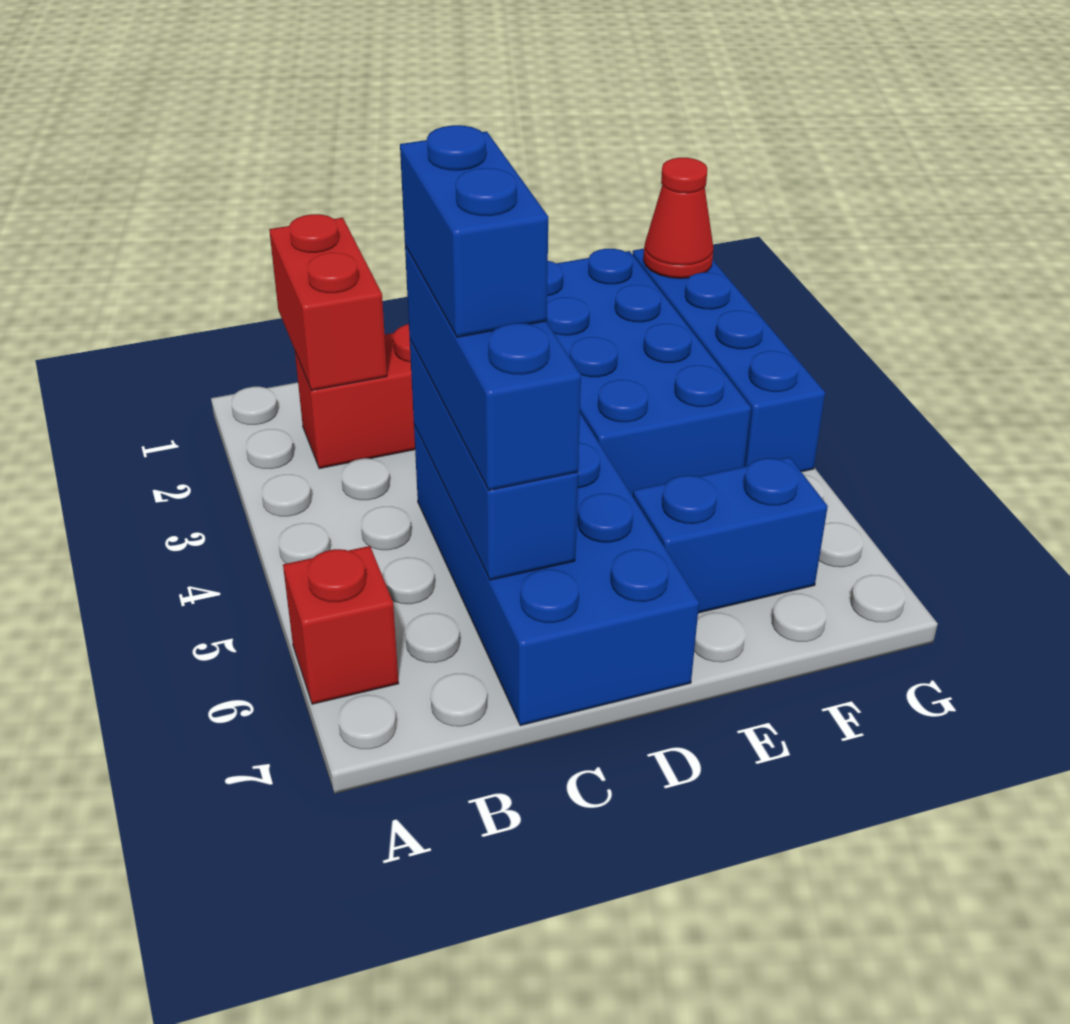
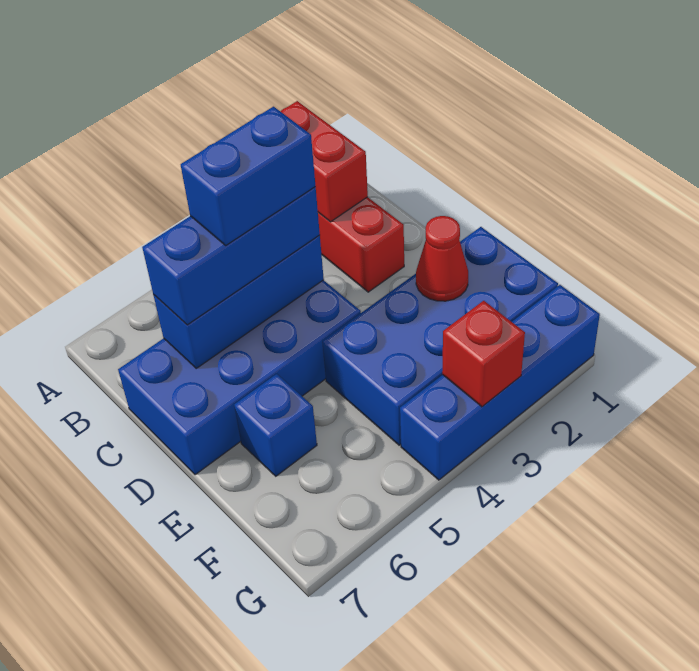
red 1x1 brick [283,546,399,704] -> red 1x1 brick moved to [442,301,525,407]
red 1x2 brick [269,214,387,390] -> red 1x2 brick turned to [280,101,368,222]
blue 1x2 brick [633,457,828,613] -> blue 1x1 brick [234,374,317,476]
red 1x1 cone [643,158,713,279] -> red 1x1 cone moved to [416,216,468,301]

